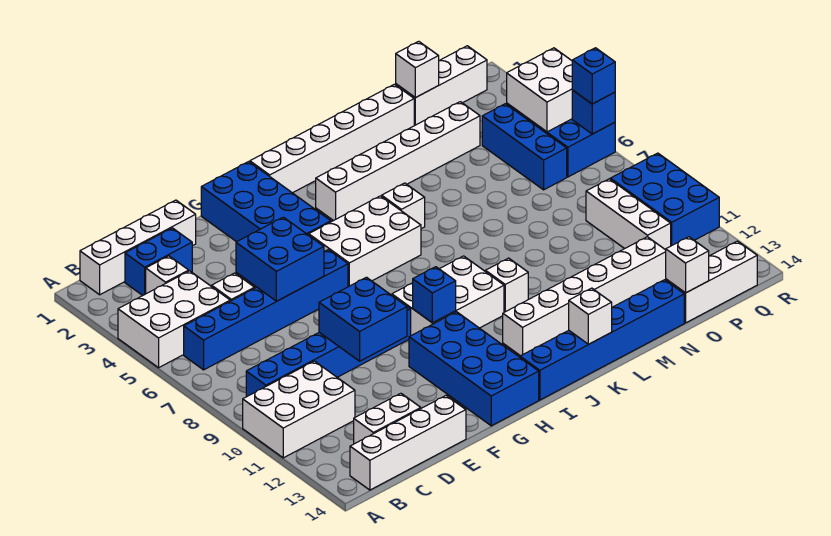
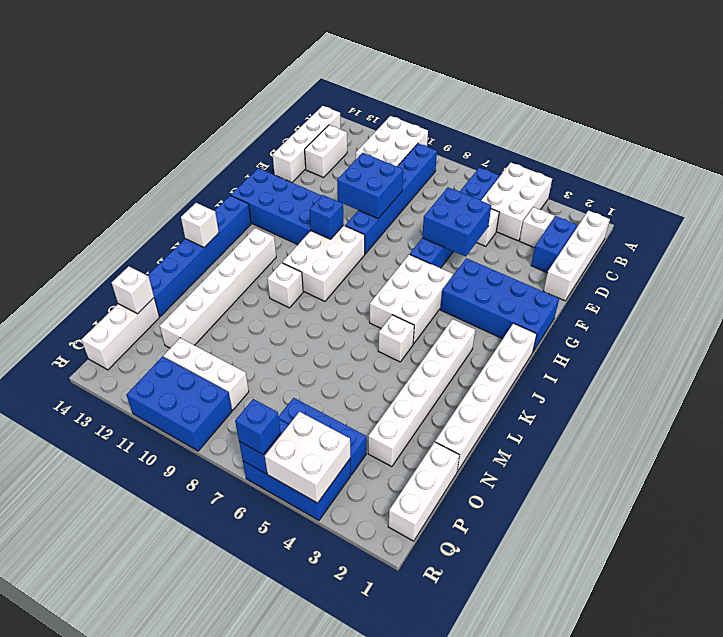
white 1x1 brick [396,41,439,98] -> none

